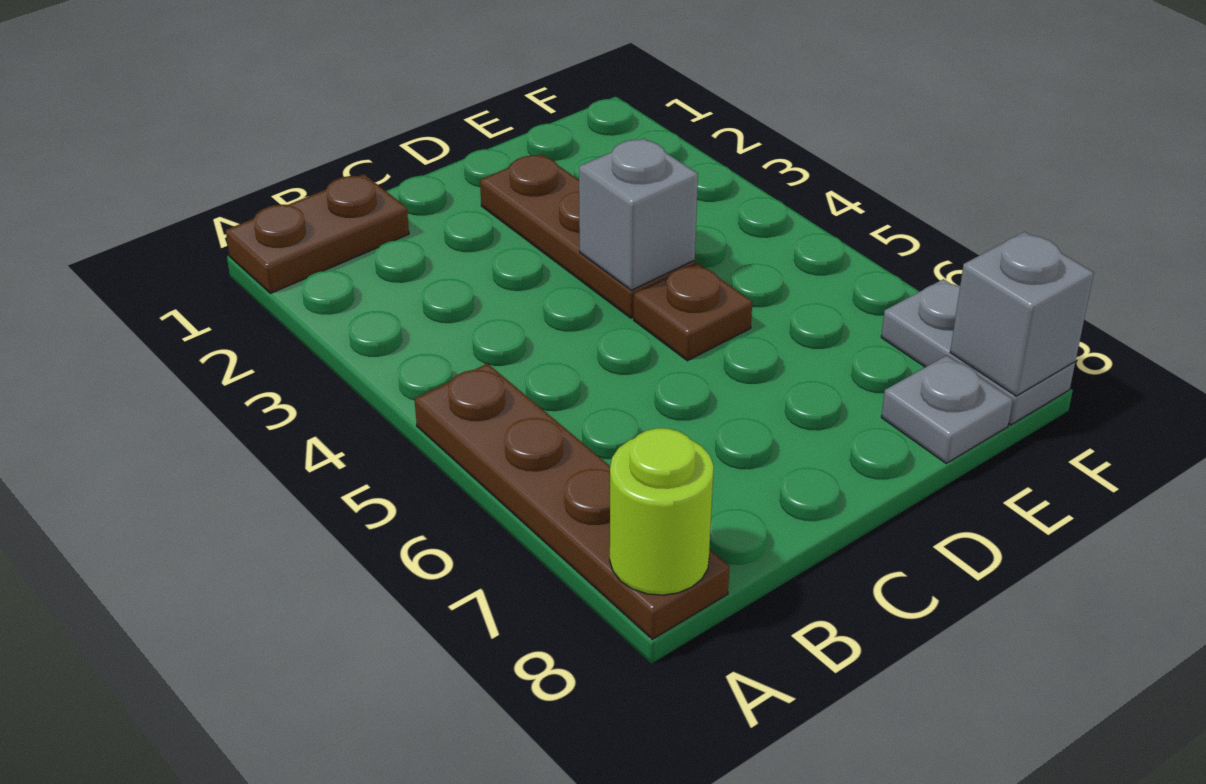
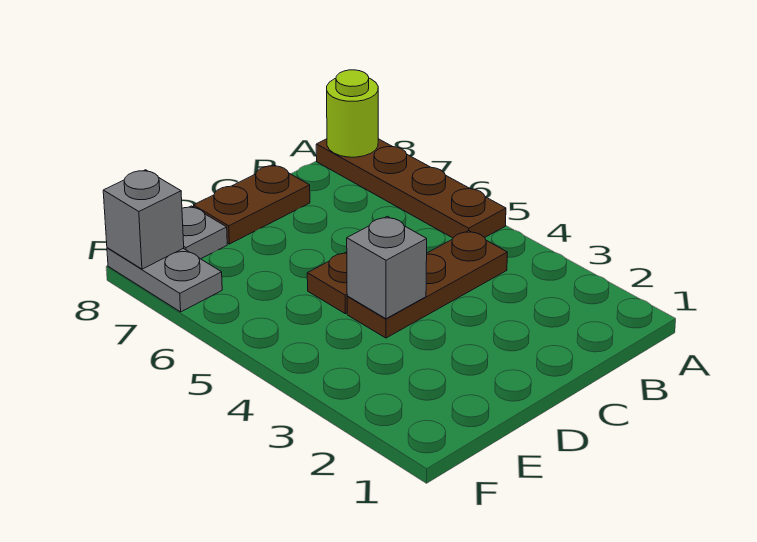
brown 1x2 plate [226,174,409,293] -> brown 1x2 plate moved to [194,165,310,244]
brown 1x3 plate [480,154,695,318] -> brown 1x3 plate turned to [347,231,507,338]

